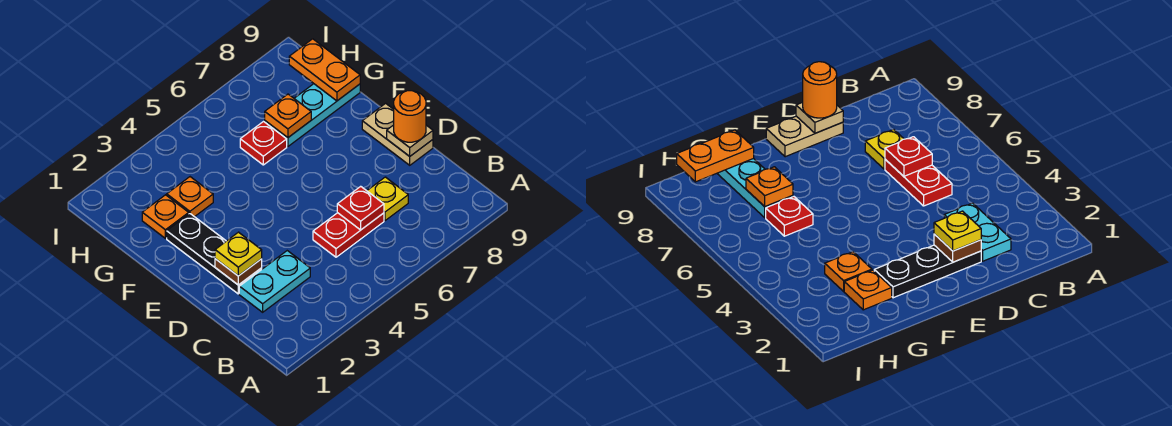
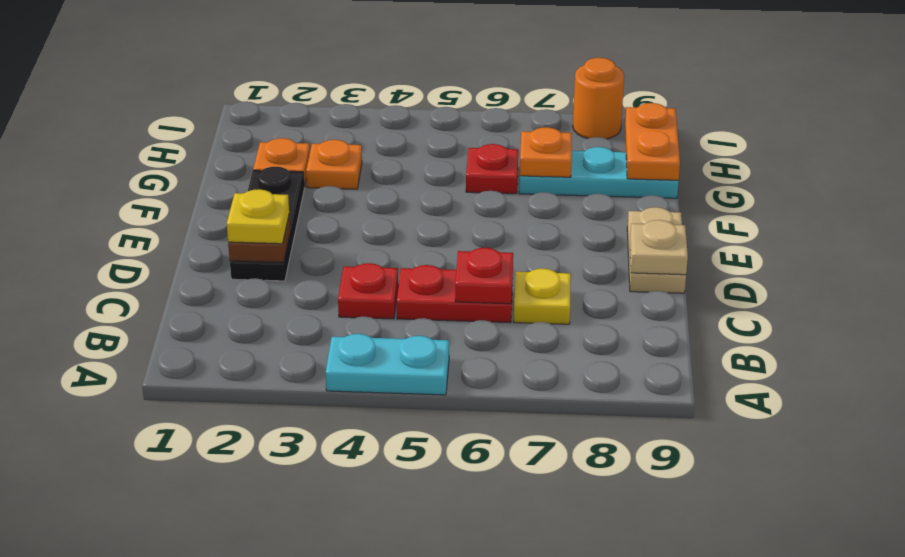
cyan 1x2 plate [239,251,310,312] -> cyan 1x2 plate moved to [325,334,449,395]
none -> red 1x1 plate [338,263,398,319]
orange 1x1 round brick [394,91,426,142] -> orange 1x1 round brick moved to [573,58,624,139]

